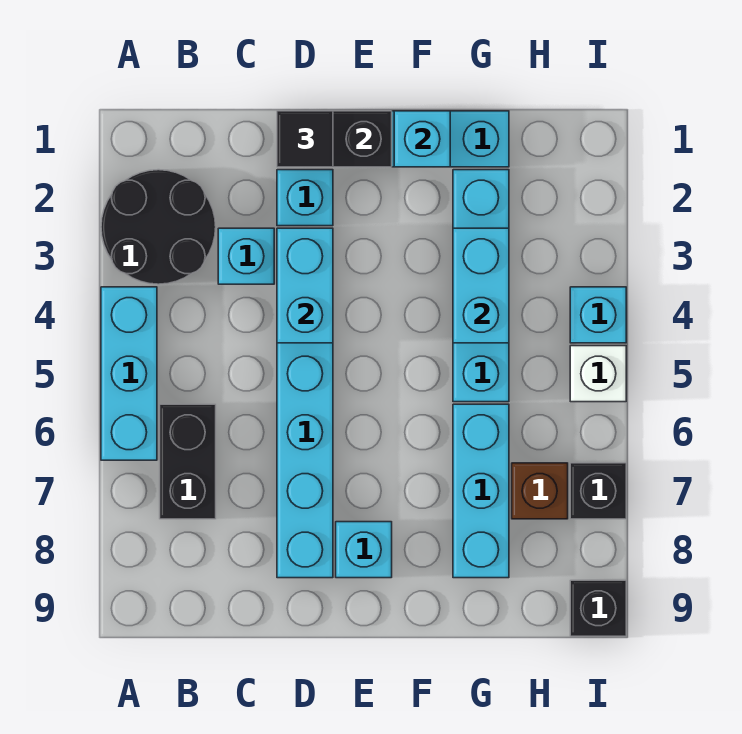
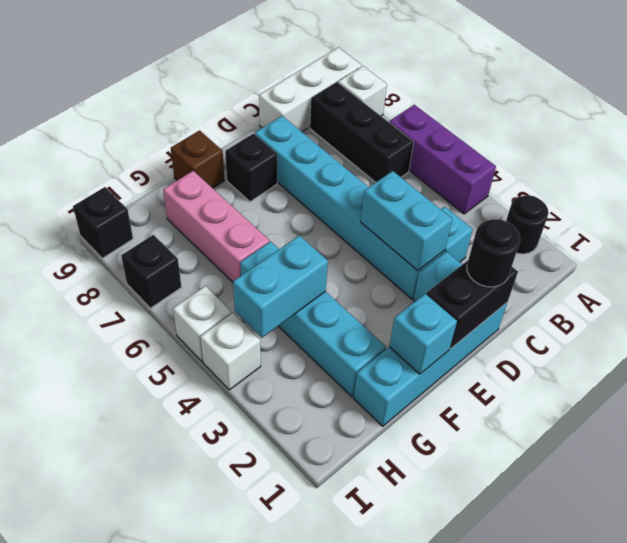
black 2x2 round brick [101,170,216,284] -> black 1x1 round brick [506,196,548,254]
cyan 1x3 brick [101,287,157,460] -> purple 1x3 brick [389,105,496,214]
none -> white 1x1 brick [338,66,387,116]
none -> white 1x3 brick [259,47,362,132]
black 1x2 brick [160,404,216,519] -> black 1x3 brick [310,82,414,182]
black 1x1 tile [277,111,333,167] -> black 1x1 round brick [467,219,520,287]
cyan 1x1 brick [336,522,392,578] -> black 1x1 brick [225,134,277,202]
cyan 1x2 brick [453,228,509,343] -> cyan 1x2 brick turned to [233,236,328,338]
cyan 1x3 brick [453,404,509,578] -> pink 1x3 brick [163,171,269,282]
brown 1x1 brick [512,463,568,519] -> brown 1x1 brick moved to [171,131,224,188]
cyan 1x1 brick [570,287,626,343] -> white 1x1 brick [200,313,261,390]

